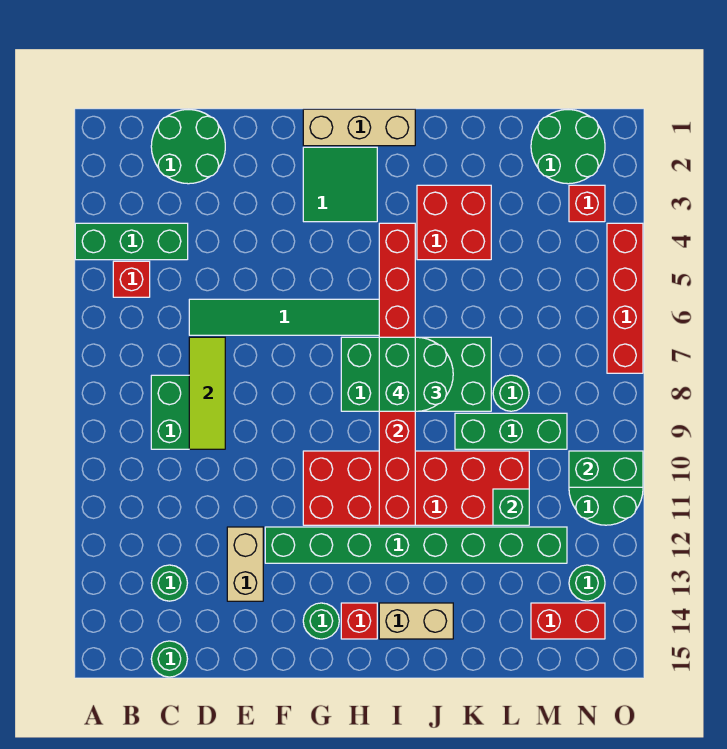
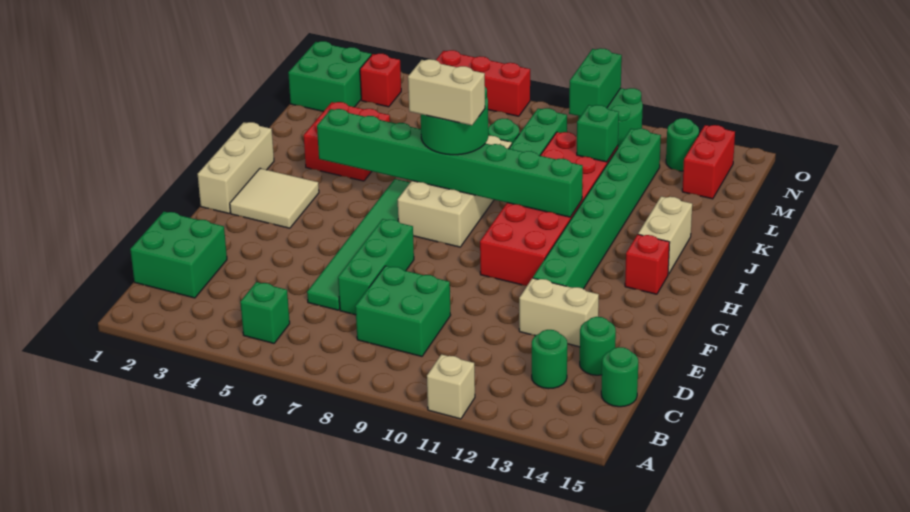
green 1x3 brick [75,223,188,260] -> green 1x3 brick moved to [338,219,414,315]
none -> tan 1x1 brick [427,354,475,419]
red 1x1 brick [113,261,150,297] -> green 1x1 brick [240,282,290,343]
green 2x2 round brick [151,110,225,184] -> green 2x2 brick [130,212,227,298]
lime 1x3 tile [189,337,225,449] -> none
green 2x2 tile [303,147,377,222] -> tan 2x2 tile [230,168,319,228]
green 1x1 round brick [303,603,339,639] -> green 1x1 round brick moved to [580,317,616,375]
green 2x4 brick [341,337,491,411] -> tan 2x4 brick [398,136,512,247]
red 1x8 brick [379,223,415,525] -> green 1x8 brick [317,109,583,217]
green 1x2 brick [379,337,415,411] -> tan 1x2 brick [408,59,485,125]
green 2x2 round brick [531,110,605,184] -> green 2x2 brick [288,41,371,112]
red 1x4 brick [607,223,643,373] -> red 1x3 brick [436,50,530,116]

